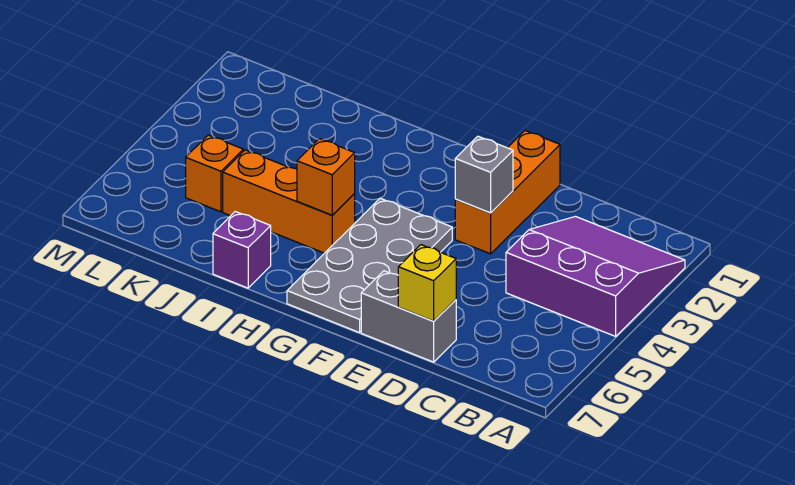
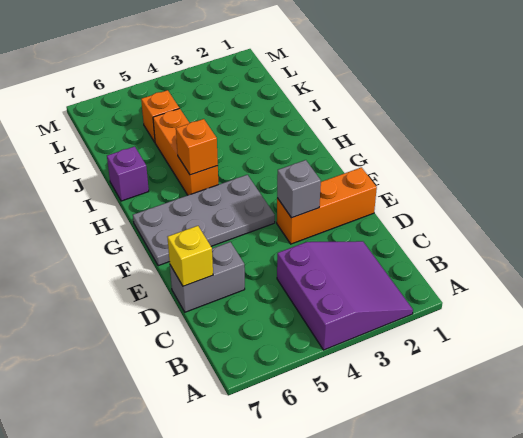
grey 1x2 brick [361,271,456,362] -> grey 1x2 brick turned to [170,242,245,312]

